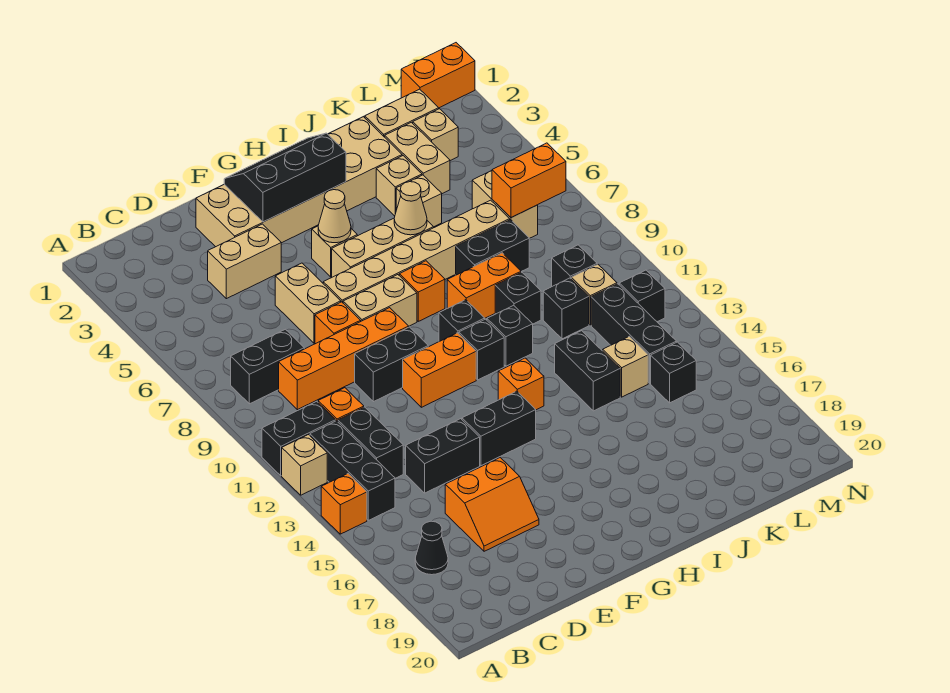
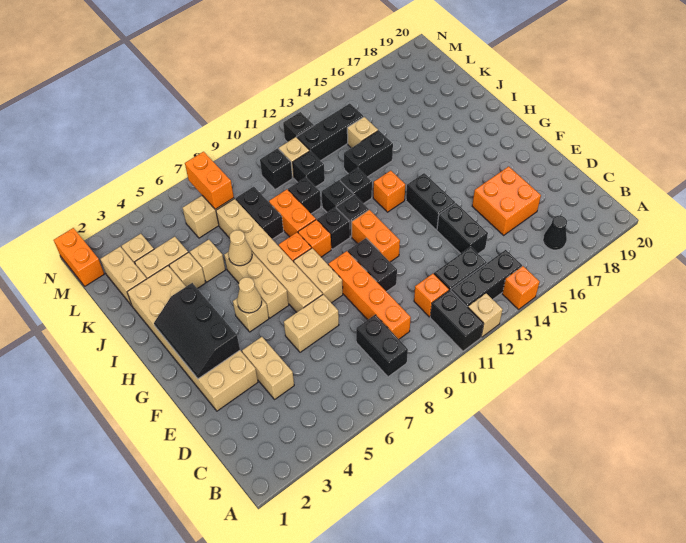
orange 2x2 slope [445,458,539,551] -> orange 2x2 brick [472,166,541,235]
orange 1x1 brick [315,302,361,344] -> orange 1x1 brick moved to [298,220,331,257]
black 1x1 brick [651,342,696,403] -> black 1x1 brick moved to [340,168,372,204]

